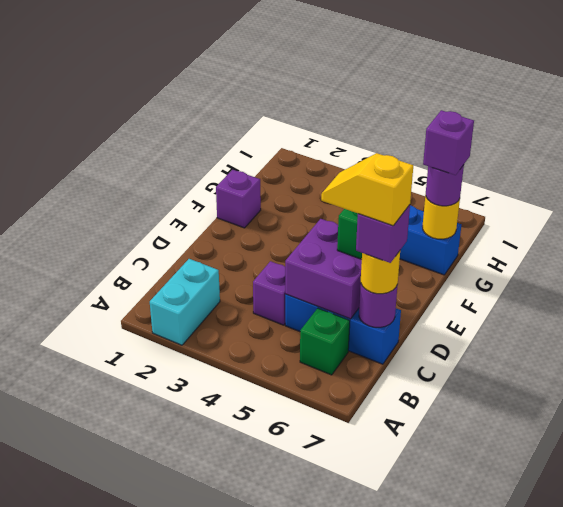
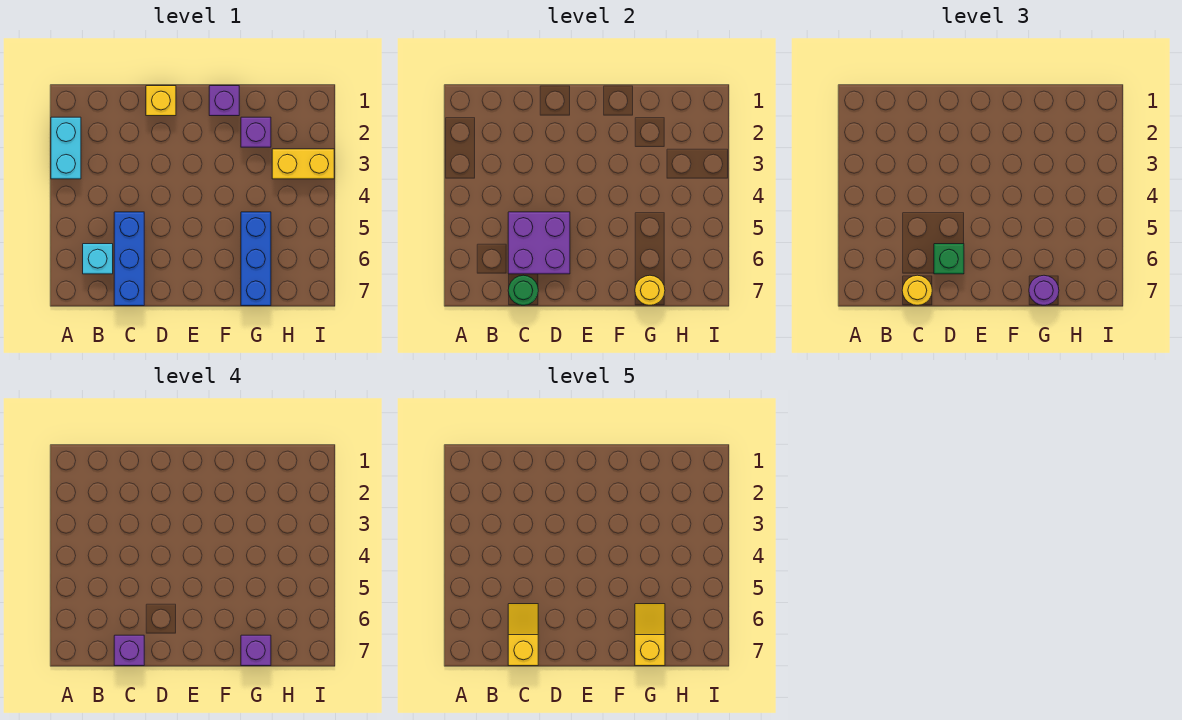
cyan 1x2 brick [150,259,220,345] -> cyan 1x2 brick turned to [51,117,81,179]
green 1x1 brick [300,308,350,375] -> cyan 1x1 brick [83,244,113,274]
purple 1x1 brick [253,261,285,325] -> purple 1x1 brick moved to [241,117,271,147]
purple 1x1 round brick [359,283,397,327] -> green 1x1 round brick [508,275,538,305]
none -> yellow 1x1 brick [146,86,176,116]
none -> yellow 1x2 slope [635,604,665,666]
none -> yellow 1x2 brick [272,149,334,179]

